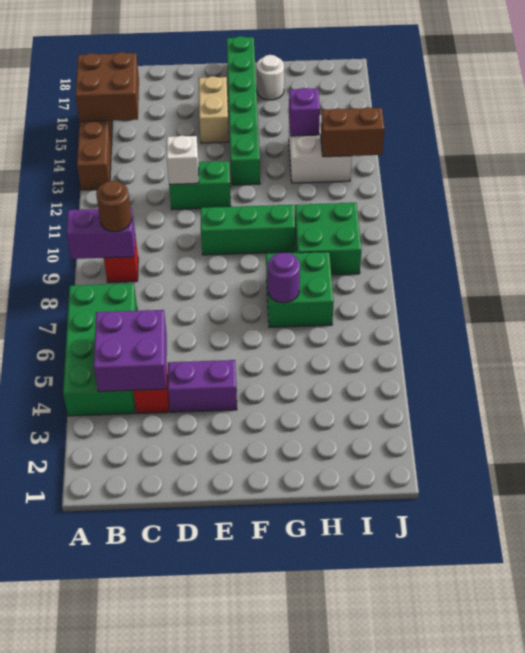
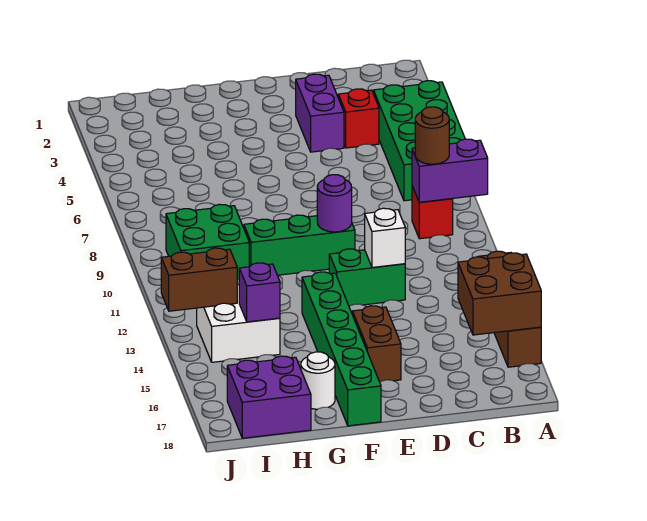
purple 2x2 brick [94,310,167,391] -> purple 2x2 brick moved to [227,356,311,438]
purple 1x2 brick [168,360,237,412] -> purple 1x2 brick turned to [296,74,344,152]
tan 1x2 brick [199,76,229,143] -> brown 1x2 brick [352,306,401,382]
green 2x2 brick [266,252,334,327] -> none
purple 1x1 round brick [268,253,300,303] -> purple 1x1 round brick moved to [317,175,352,232]

